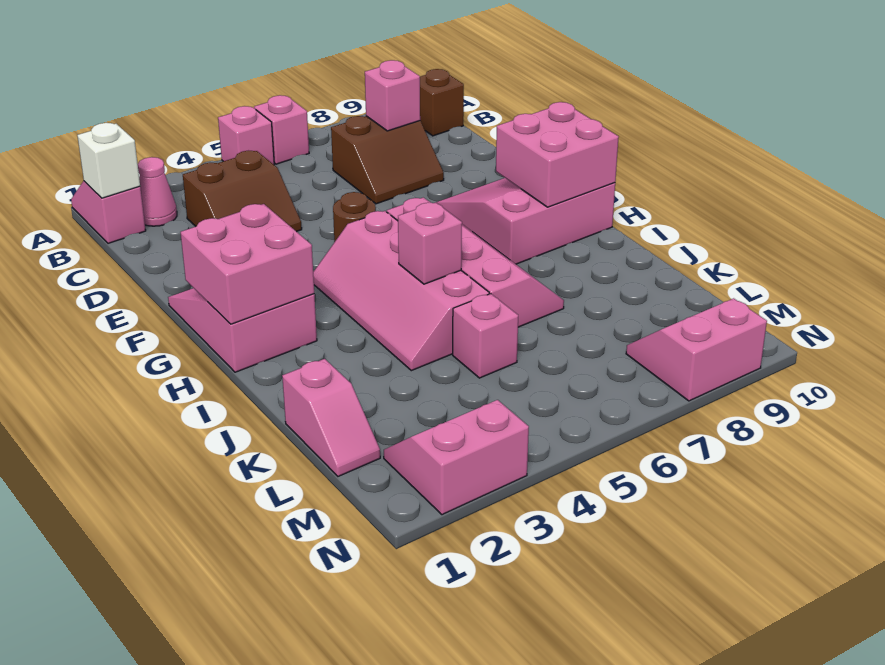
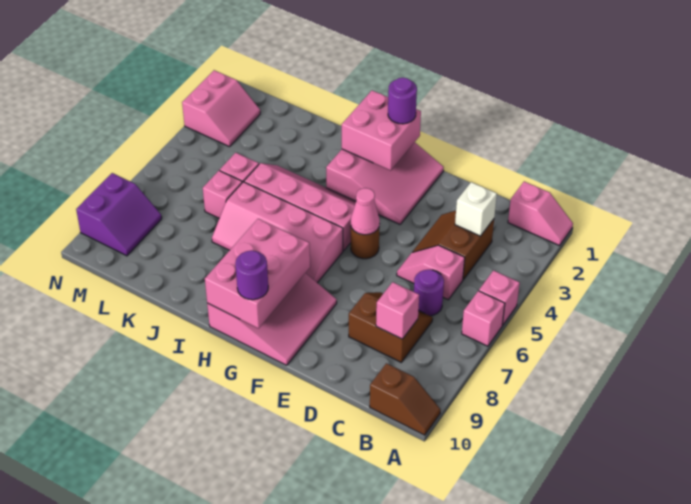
white 1x1 brick [77,123,140,198] -> white 1x1 brick moved to [455,182,497,236]
pink 1x1 cone [138,157,177,226] -> pink 1x1 cone moved to [351,188,380,235]
none -> purple 1x1 round brick [414,270,444,316]
brown 2x2 slope [331,116,444,204] -> brown 2x2 slope turned to [349,292,433,362]
pink 2x3 slope [168,288,317,372] -> pink 3x3 slope [326,142,444,224]
none -> purple 1x1 round brick [388,78,417,124]
pink 2x2 brick [496,102,619,207] -> pink 2x3 brick [205,219,310,328]
none -> purple 1x1 round brick [235,250,268,300]
pink 1x1 brick [398,202,462,284] -> pink 1x1 brick moved to [203,170,242,218]
pink 1x2 slope [282,359,380,476] -> pink 1x2 slope moved to [397,245,465,300]
pink 2x2 slope [626,298,767,401] -> purple 2x2 slope [76,173,162,256]

